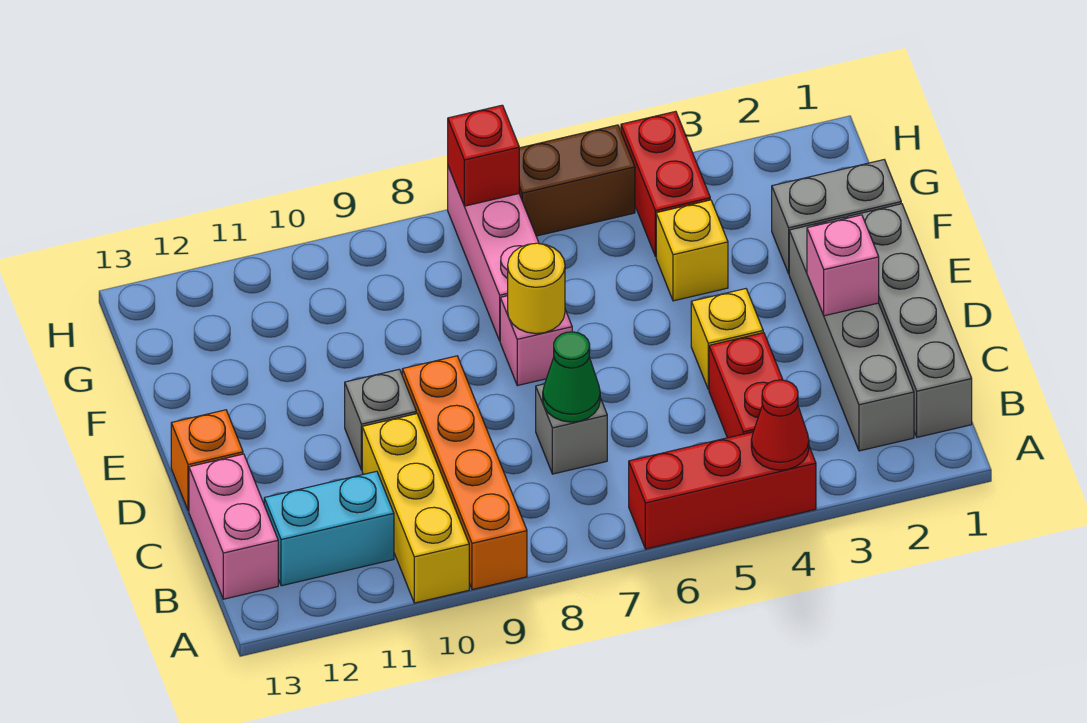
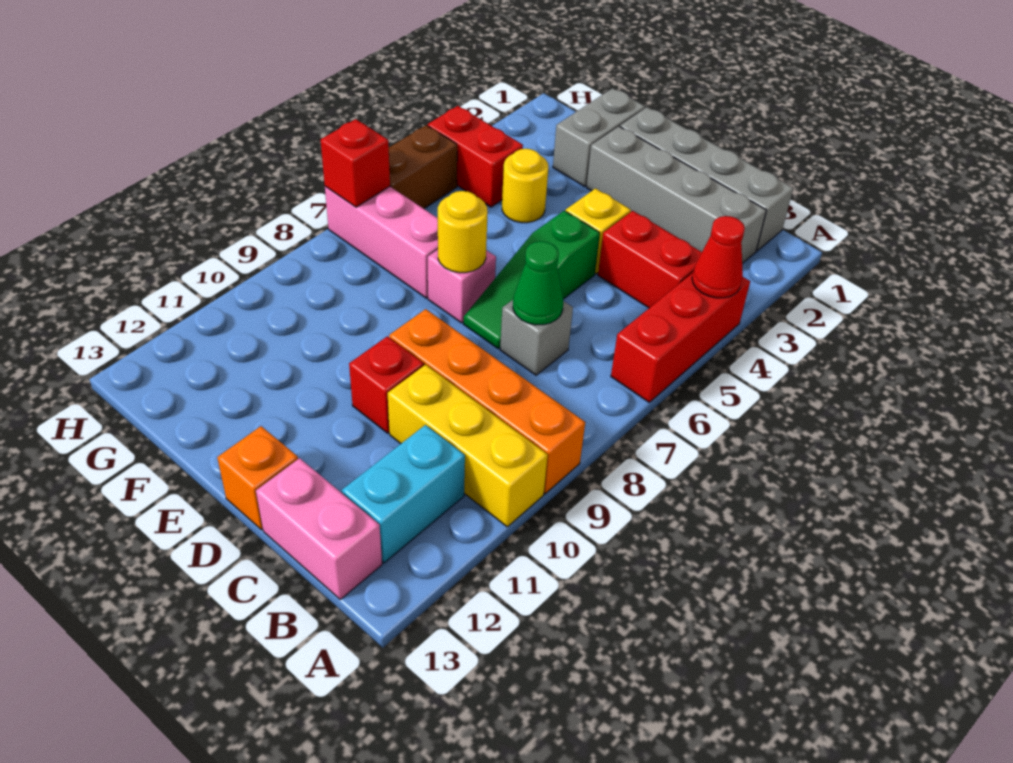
pink 1x1 brick [807,215,879,316] -> none
none -> green 1x3 slope [463,211,600,349]
grey 1x1 brick [345,369,416,470] -> red 1x1 brick [349,336,424,433]
yellow 1x1 brick [656,200,728,301] -> yellow 1x1 round brick [502,149,548,223]

